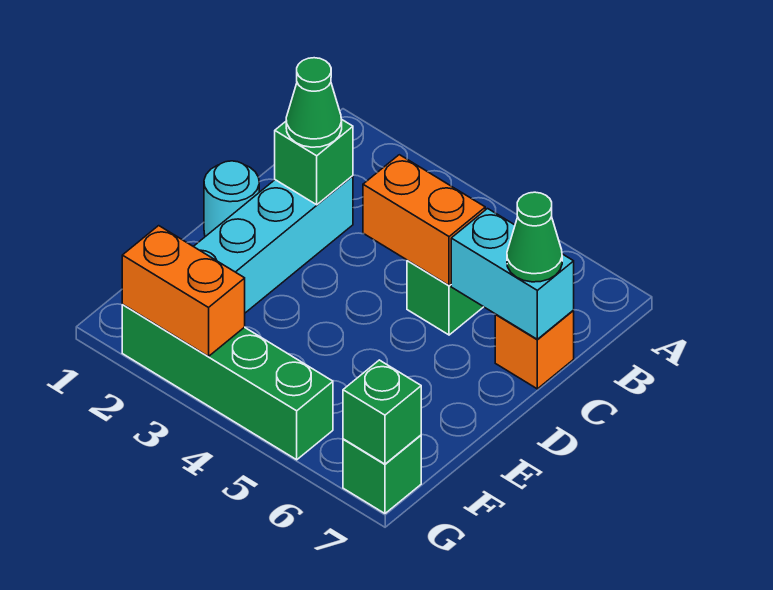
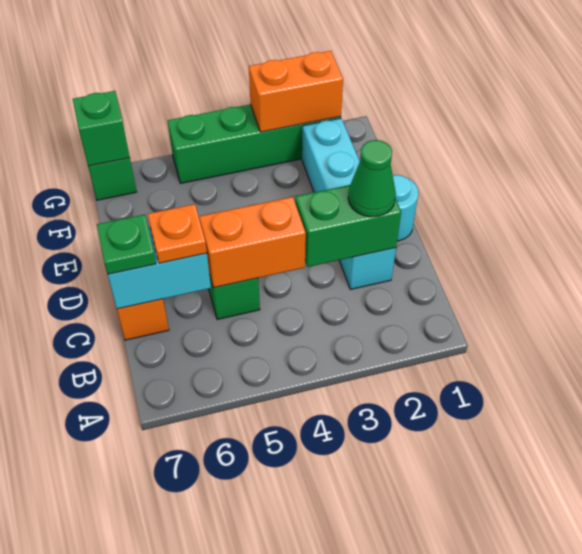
green 1x1 brick [275,119,353,205] -> green 1x2 brick [295,185,401,267]
none -> orange 1x1 plate [148,204,207,263]
green 1x1 cone [507,192,562,282] -> green 1x1 plate [97,214,156,274]

